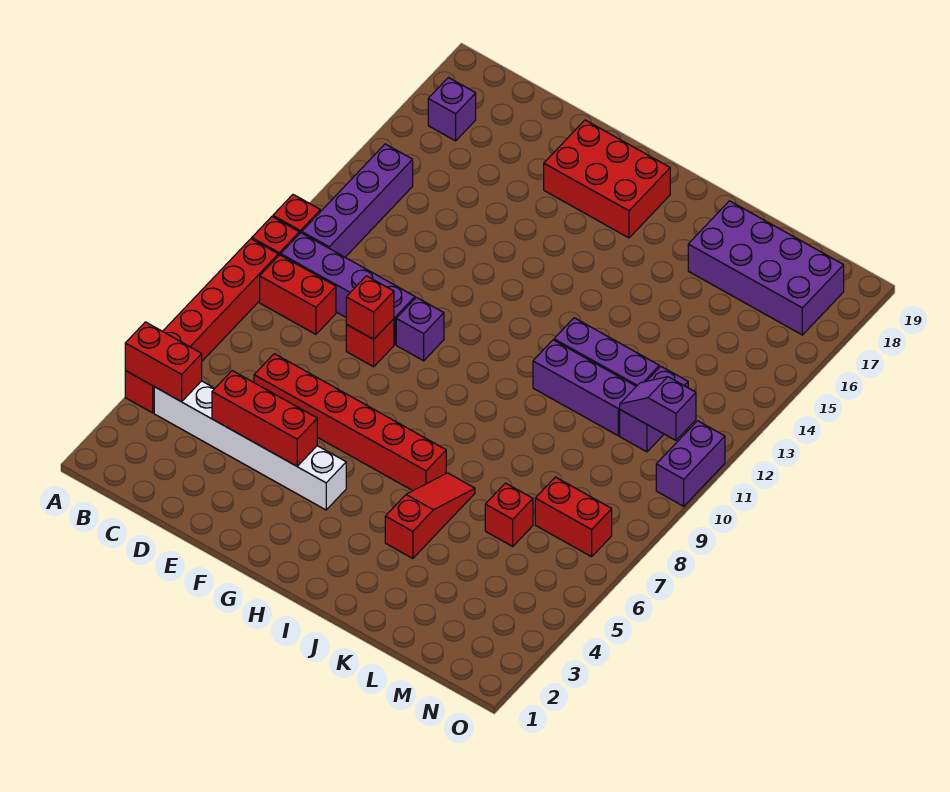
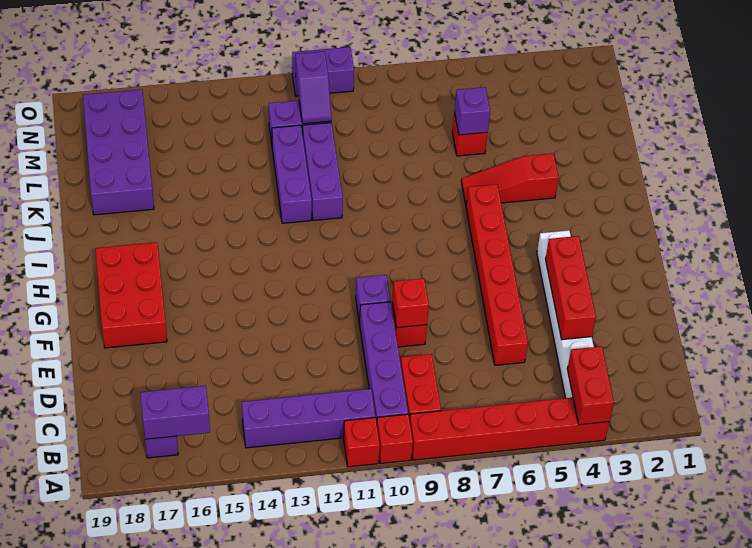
none -> purple 1x2 brick [140,386,210,439]
none -> purple 1x1 brick [455,87,490,135]
red 1x2 brick [535,477,612,557] -> none

